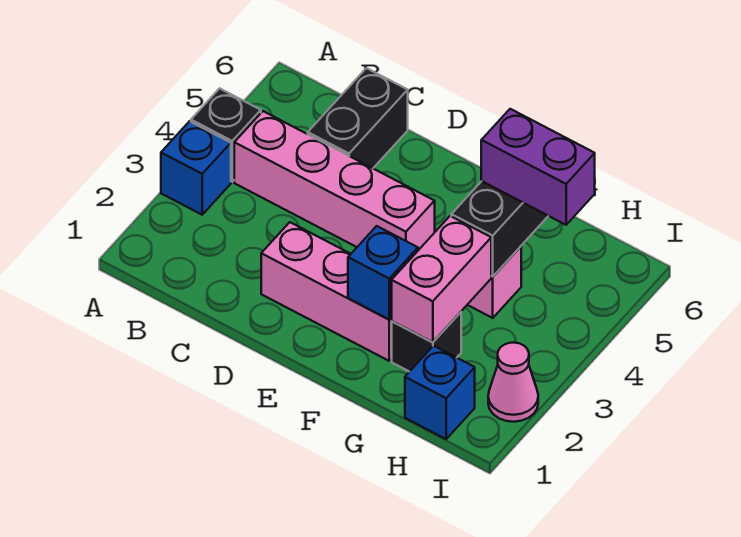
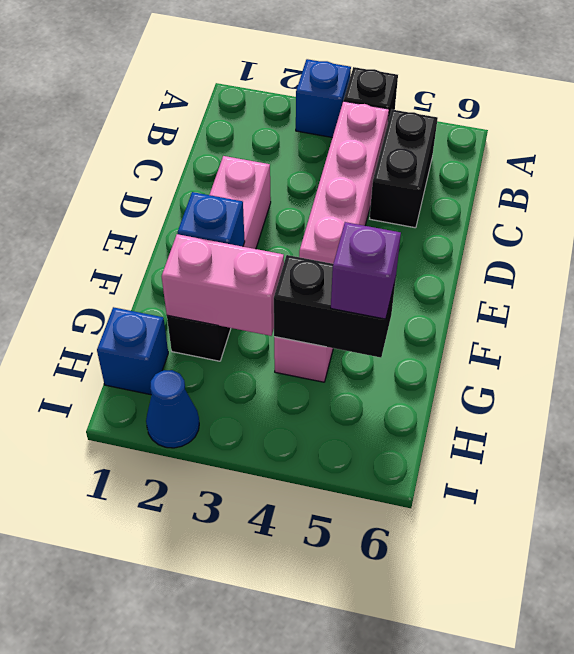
black 1x2 brick [308,68,408,168] -> black 1x2 brick turned to [370,110,438,228]
purple 1x2 brick [481,109,595,225] -> purple 1x1 brick [331,222,401,319]
pink 1x1 cone [488,342,538,422] -> blue 1x1 cone [146,370,199,448]

